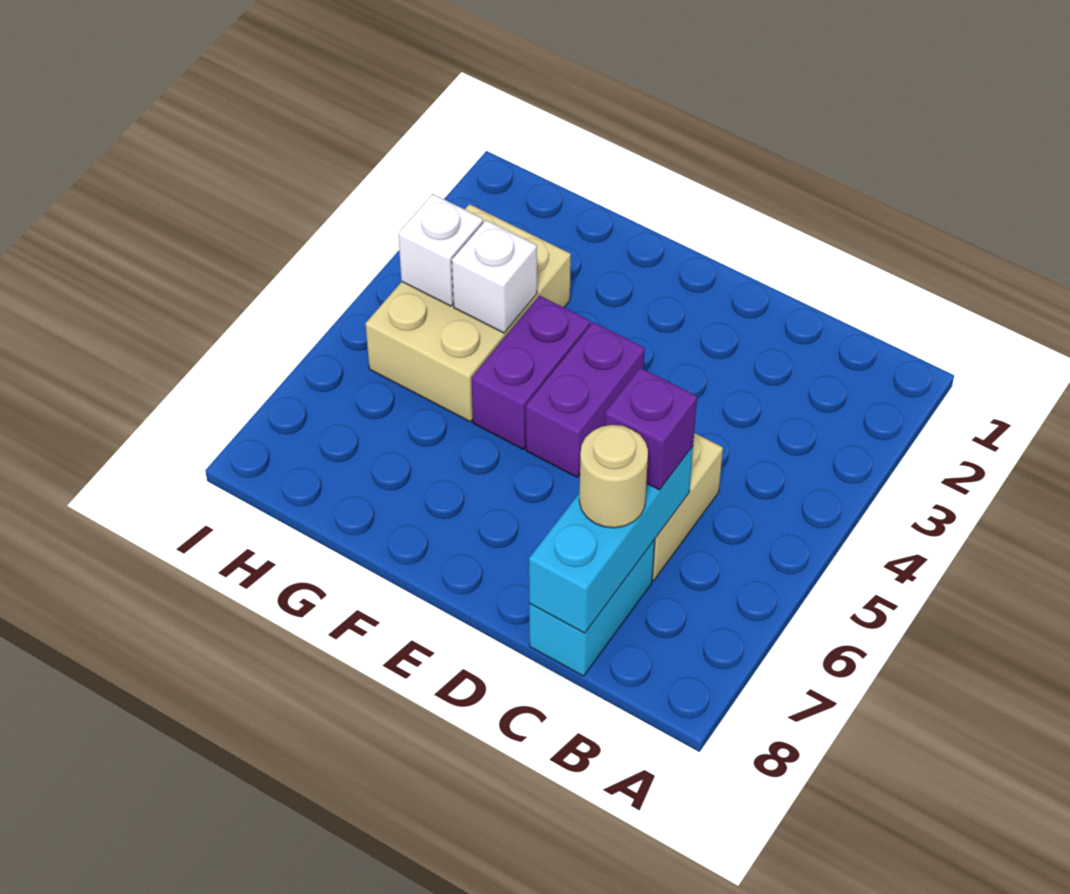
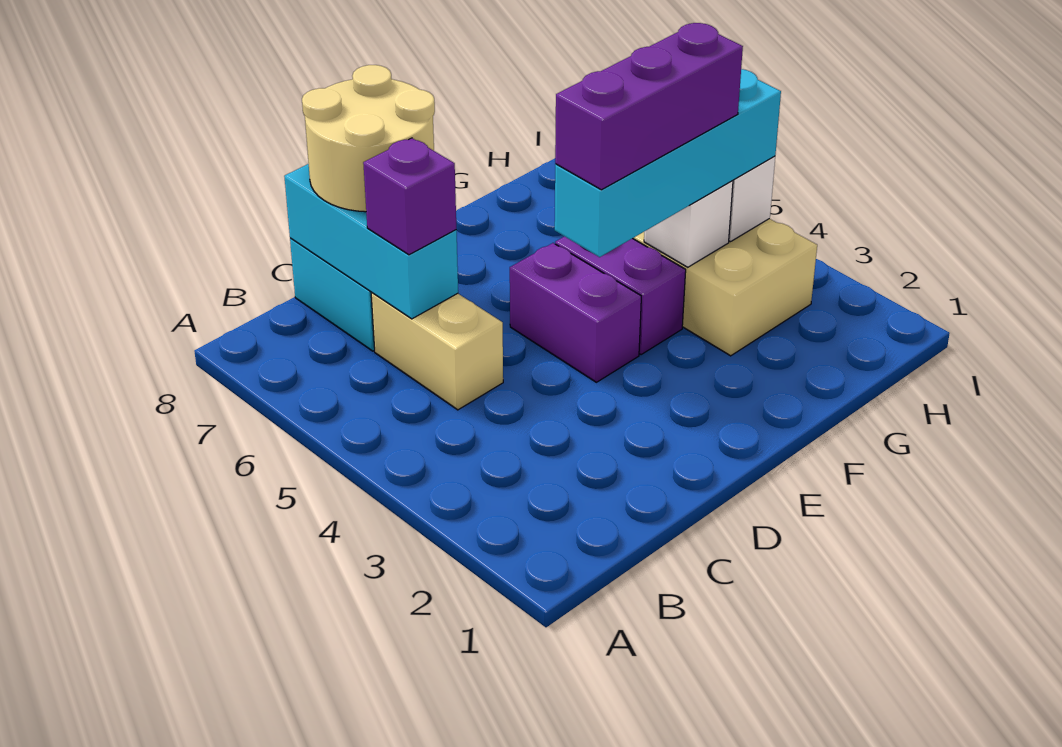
tan 1x1 round brick [579,425,648,528] -> tan 2x2 round brick [302,65,435,212]
none -> cyan 1x4 brick [555,69,781,257]
none -> purple 1x3 brick [555,23,743,190]

